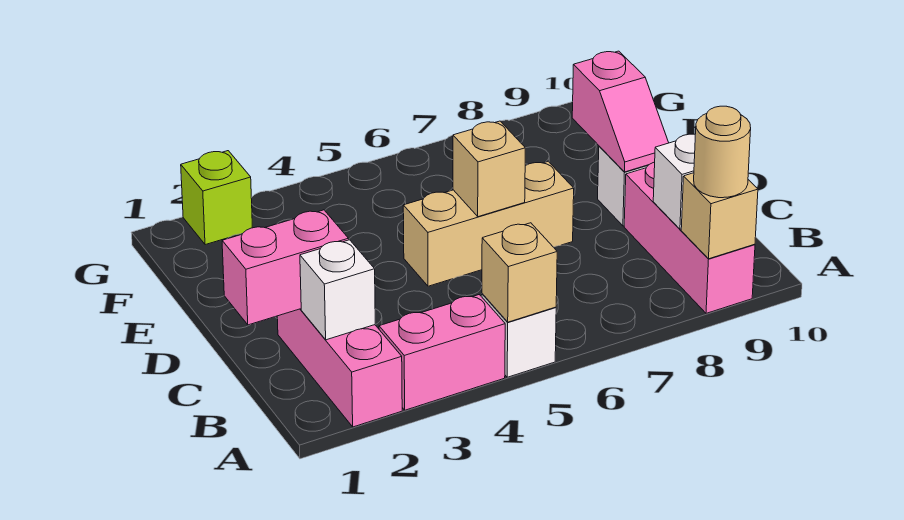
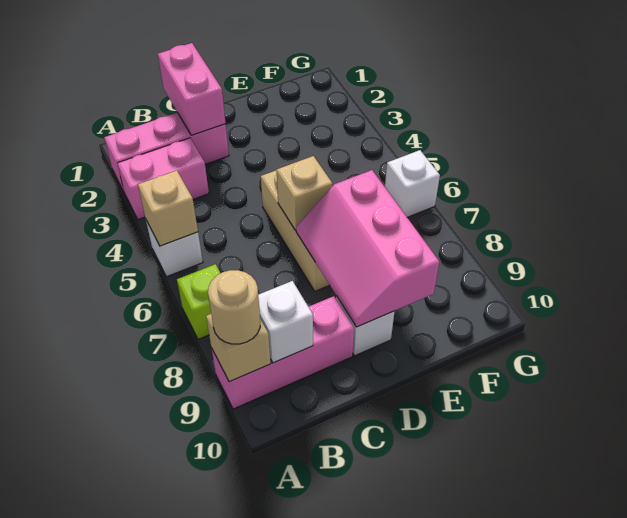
pink 1x2 brick [379,295,505,410] -> pink 1x2 brick turned to [117,138,209,220]
white 1x1 brick [300,240,375,340] -> white 1x1 brick moved to [385,150,440,217]
pink 1x2 slope [572,51,669,172] -> pink 2x3 slope [296,170,439,327]
lime 1x1 brick [181,151,252,245] -> lime 1x1 brick moved to [177,264,221,339]

